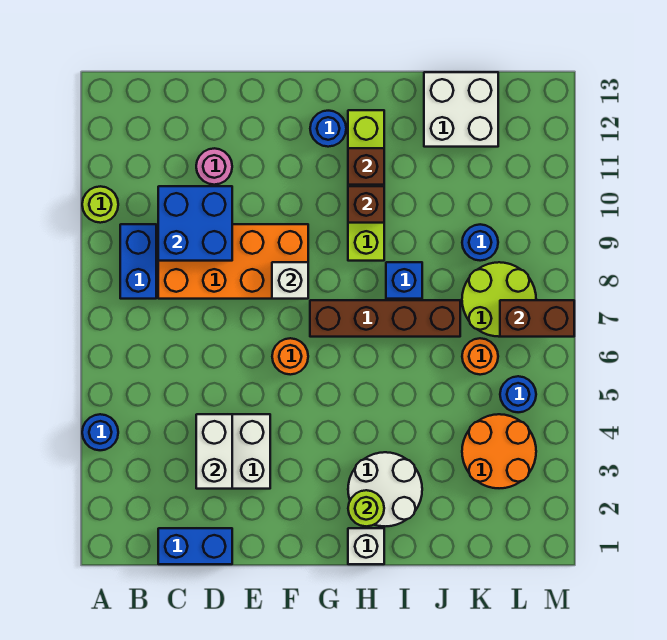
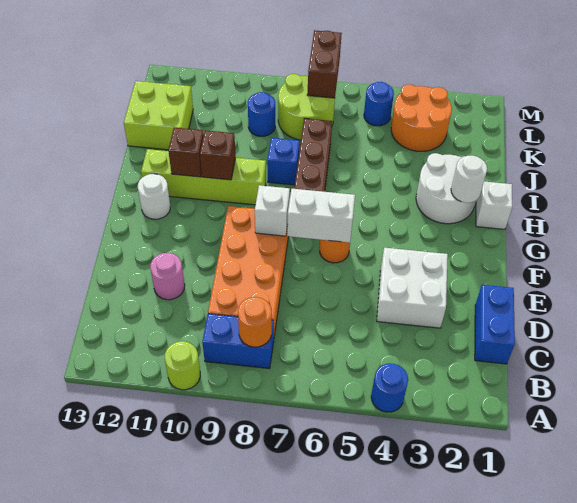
blue 2x2 brick [158,186,232,261] -> none
white 1x2 brick [196,414,232,489] -> white 1x2 brick moved to [287,189,355,243]
blue 1x1 round brick [310,111,346,147] -> white 1x1 round brick [138,174,170,219]
lime 1x1 round brick [348,490,384,526] -> white 1x1 round brick [451,156,487,203]
white 2x2 brick [424,72,498,147] -> lime 2x2 brick [124,81,193,150]
orange 1x1 round brick [462,338,498,375] -> orange 1x1 round brick moved to [238,297,272,347]

